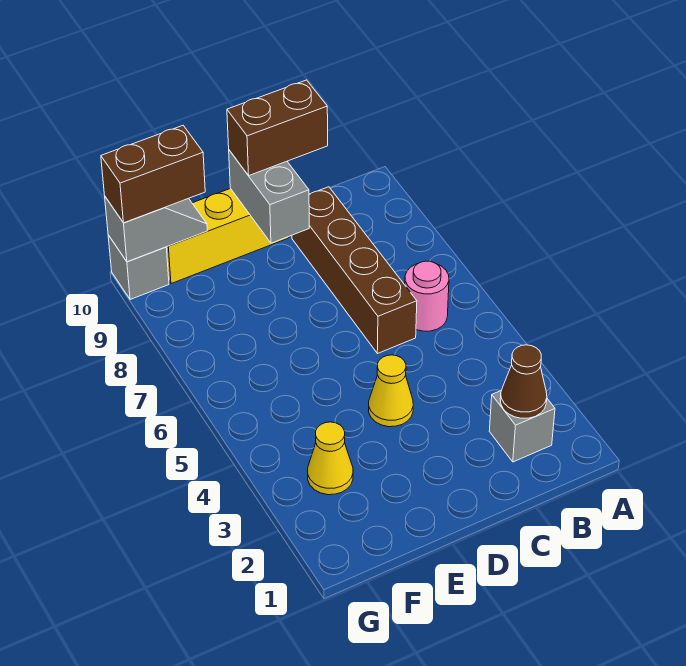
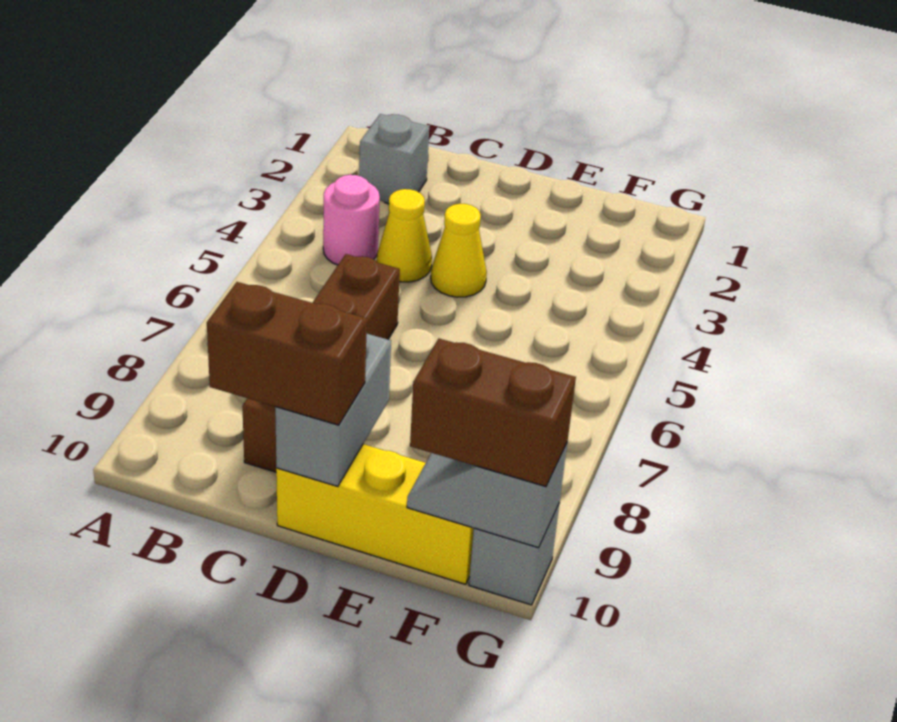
brown 1x1 cone [500,345,547,418] -> none
pink 1x1 round brick [405,261,449,331] -> pink 1x1 round brick moved to [323,175,380,265]
yellow 1x1 cone [308,422,353,495] -> yellow 1x1 cone moved to [377,189,432,282]

